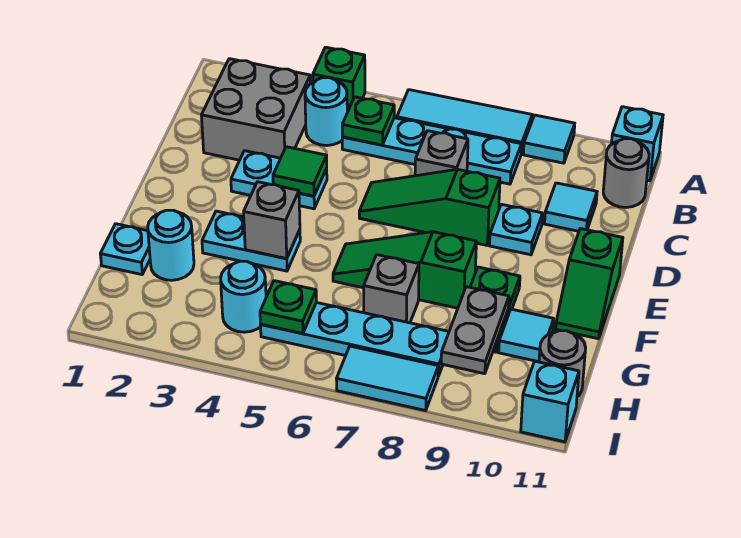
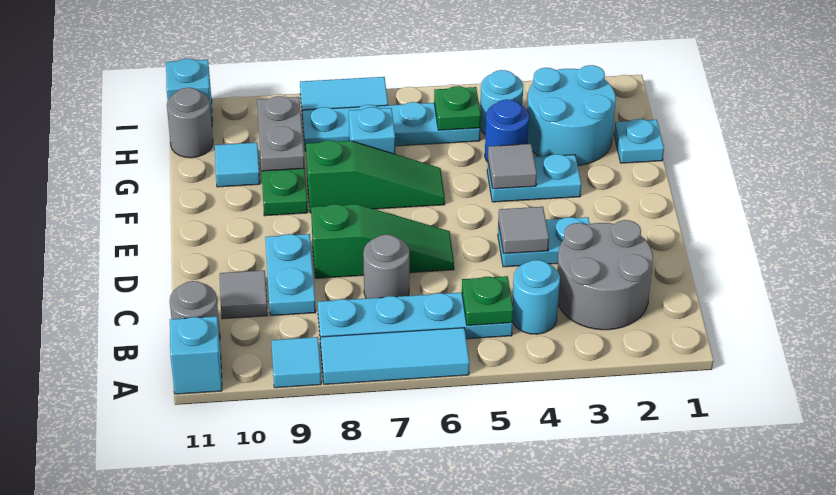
green 1x1 brick [313,47,365,112] -> none
grey 2x2 brick [201,59,310,160] -> grey 2x2 round brick [557,220,653,330]
grey 1x1 brick [415,131,468,176] -> grey 1x1 round brick [363,235,409,298]
cyan 1x1 tile [545,183,597,231] -> grey 1x1 tile [220,270,268,319]
green 1x1 tile [273,147,327,196] -> grey 1x1 tile [498,207,549,254]
cyan 1x1 plate [490,204,543,255] -> cyan 1x2 plate [265,234,316,316]
green 1x2 slope [556,229,623,339] -> none
grey 1x1 brick [244,182,300,258] -> grey 1x1 tile [488,144,537,189]
cyan 1x1 round brick [148,210,194,280] -> cyan 2x2 round brick [527,65,616,166]
none -> blue 1x1 round brick [485,99,529,162]
grey 1x1 brick [364,255,419,323] -> cyan 1x1 brick [349,107,395,154]

